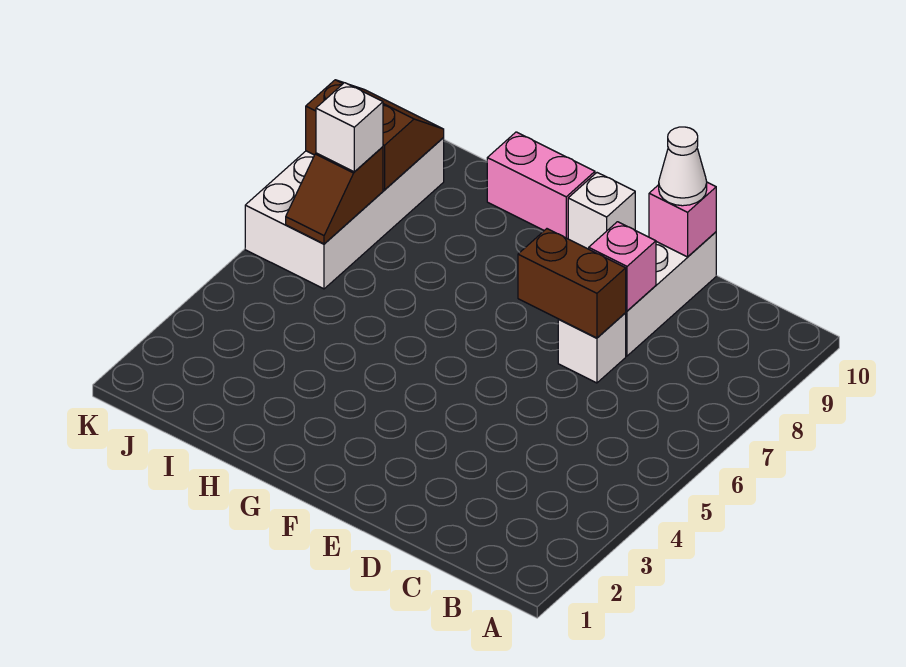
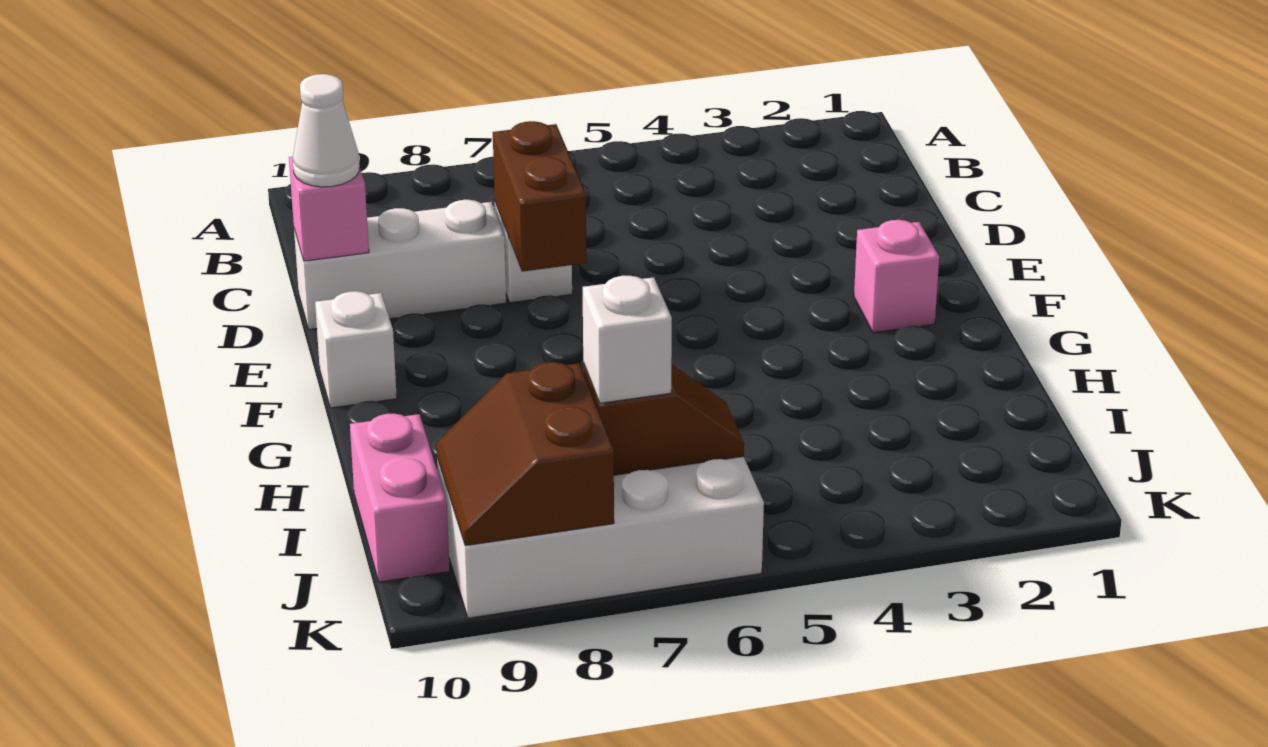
pink 1x1 brick [589,222,656,311] -> pink 1x1 brick moved to [854,220,939,333]
pink 1x2 brick [487,132,595,239] -> pink 1x2 brick moved to [350,413,450,582]

